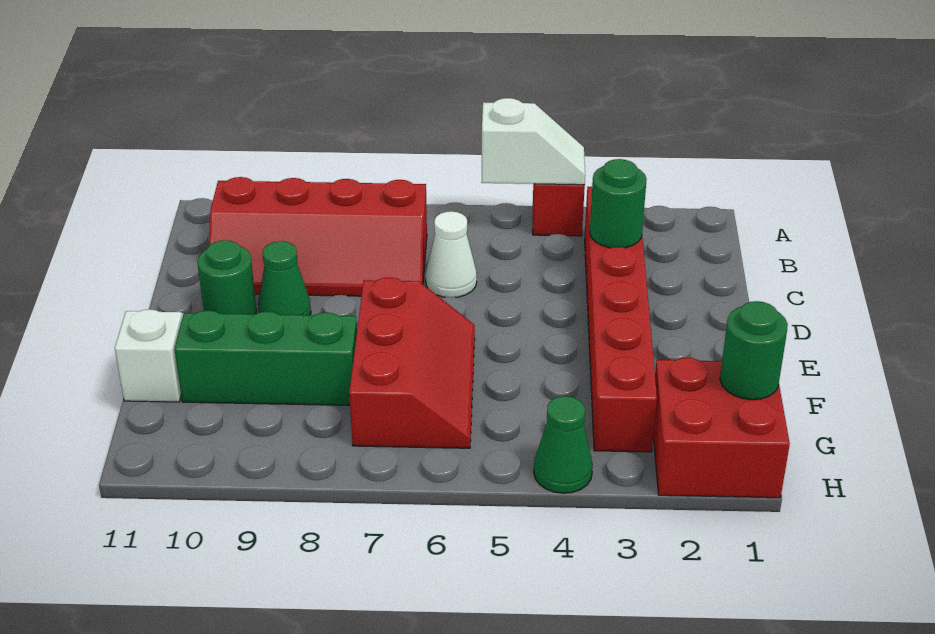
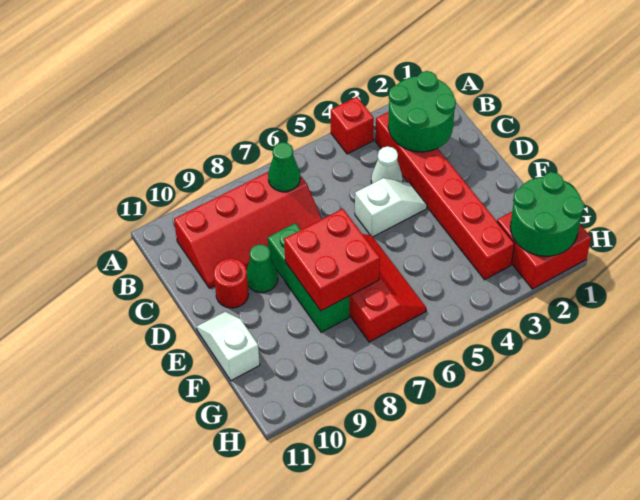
white 1x2 slope [481,98,585,185] -> white 1x2 slope moved to [355,178,427,237]
green 1x1 round brick [590,159,647,248] -> green 2x2 round brick [388,71,456,152]
white 1x1 cone [426,211,477,297] -> white 1x1 cone moved to [371,146,403,183]
green 1x1 round brick [198,240,256,314] -> red 1x1 round brick [214,258,249,308]
none -> red 2x2 brick [284,209,380,311]
green 1x3 brick [175,310,357,405] -> green 1x3 brick turned to [268,223,349,332]
green 1x1 round brick [720,301,788,400] -> green 2x2 round brick [510,172,584,256]
green 1x1 cone [534,396,593,493] -> green 1x1 cone moved to [268,142,300,192]

